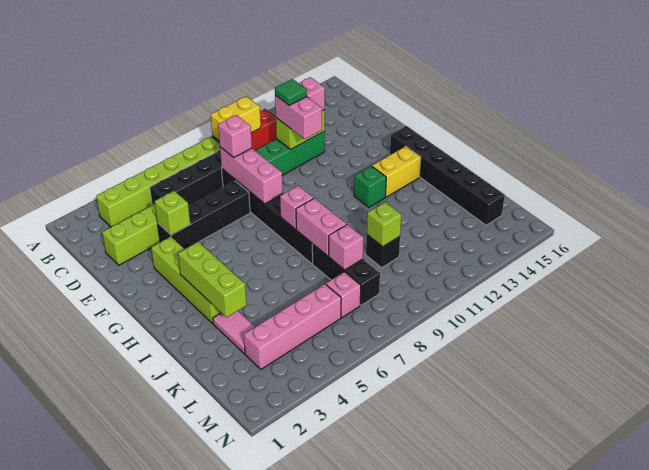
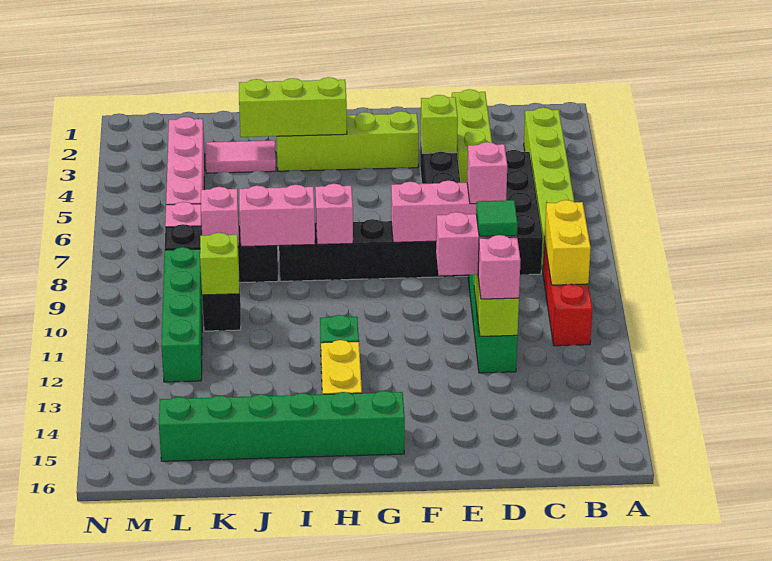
black 1x6 brick [390,126,505,225] -> green 1x6 brick [159,391,405,461]
none -> green 1x4 brick [161,247,203,382]

